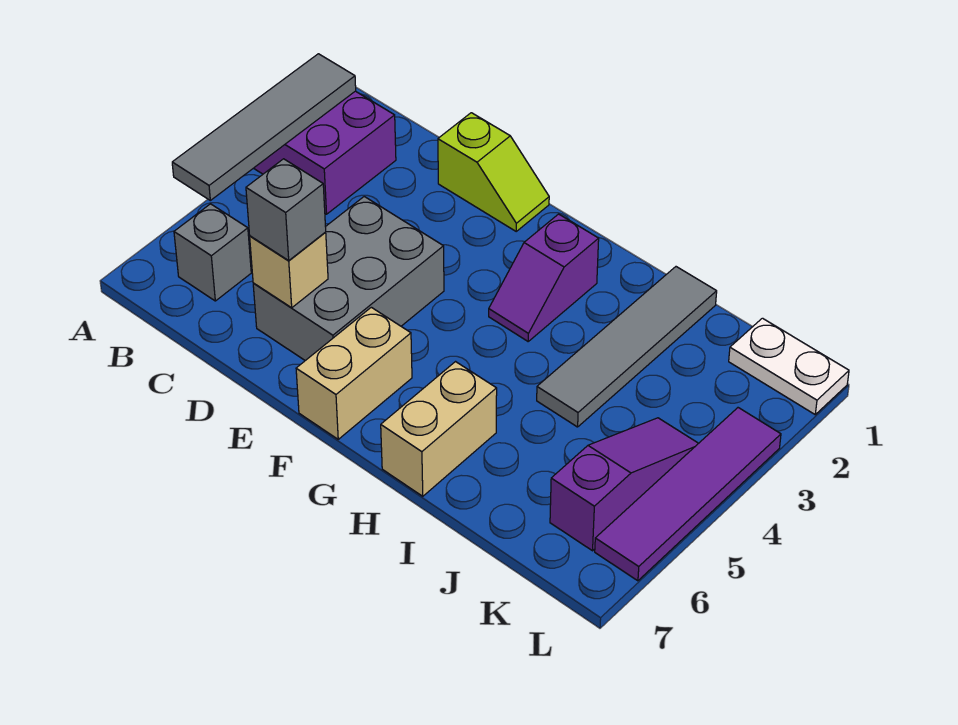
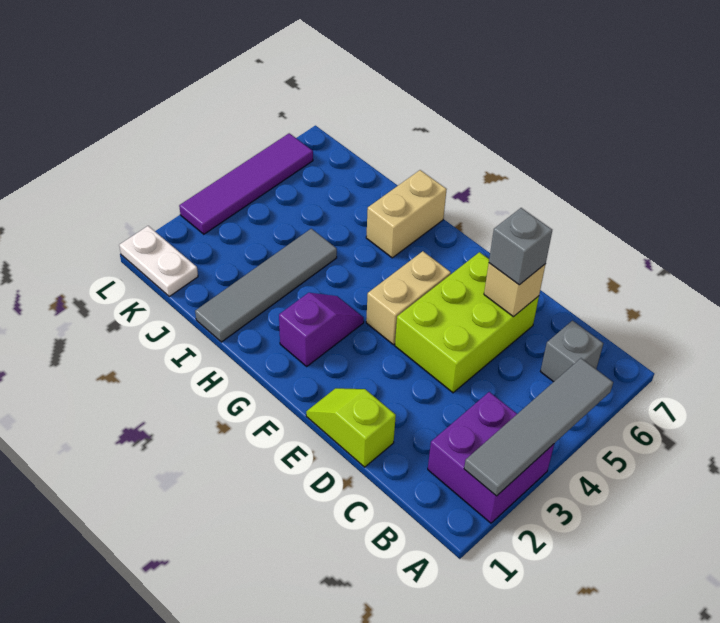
grey 2x3 brick [253,197,444,361] -> lime 2x3 brick [395,252,539,393]
tan 1x2 brick [296,307,412,439] -> tan 1x2 brick moved to [366,251,451,345]
purple 1x3 slope [550,418,698,551] -> none

